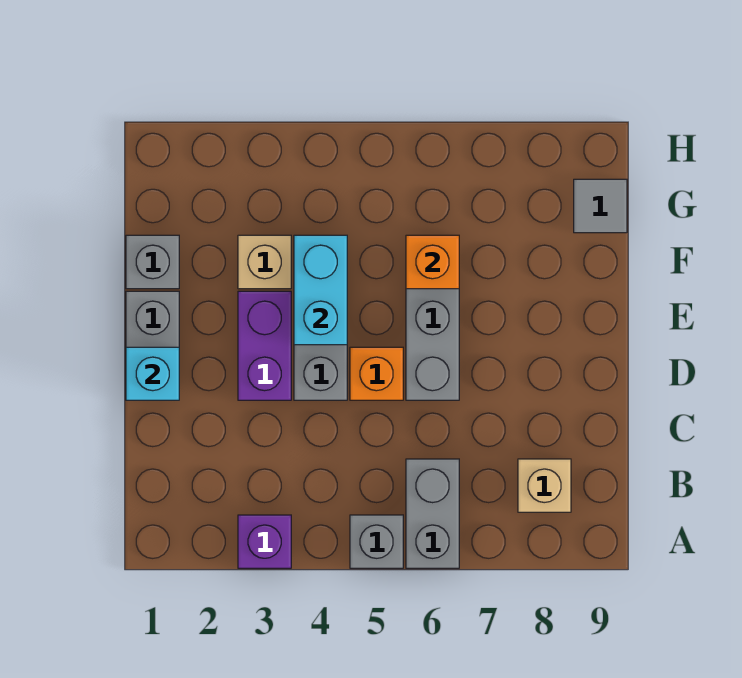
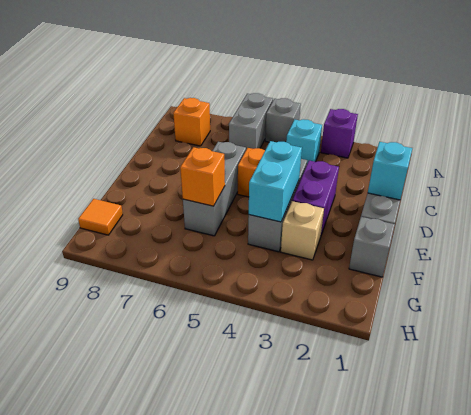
none -> cyan 1x1 brick [286,119,322,164]
tan 1x1 brick [518,459,571,512] -> orange 1x1 brick [173,98,210,146]
grey 1x1 tile [574,179,627,233] -> orange 1x1 tile [78,199,123,235]

